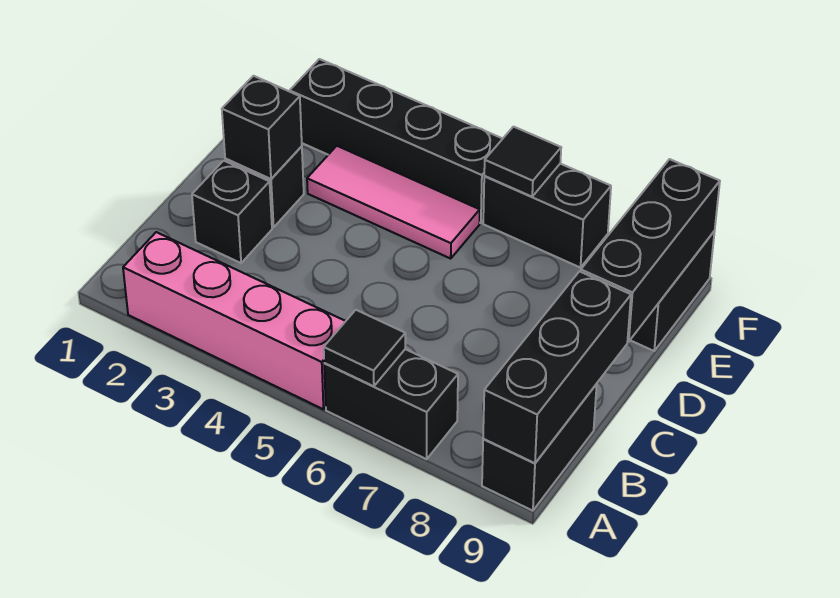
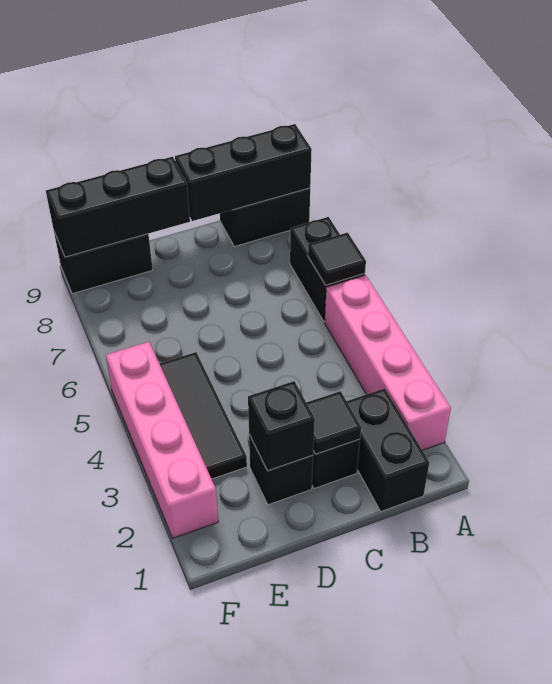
pink 1x3 tile [307,146,480,259] -> black 1x3 tile [160,352,247,479]
black 1x4 brick [290,59,503,223] -> pink 1x4 brick [106,342,218,538]
black 1x2 brick [483,164,611,268] -> black 1x2 brick moved to [347,388,429,511]
black 1x1 tile [484,127,561,197] -> black 1x1 tile moved to [306,391,361,454]

